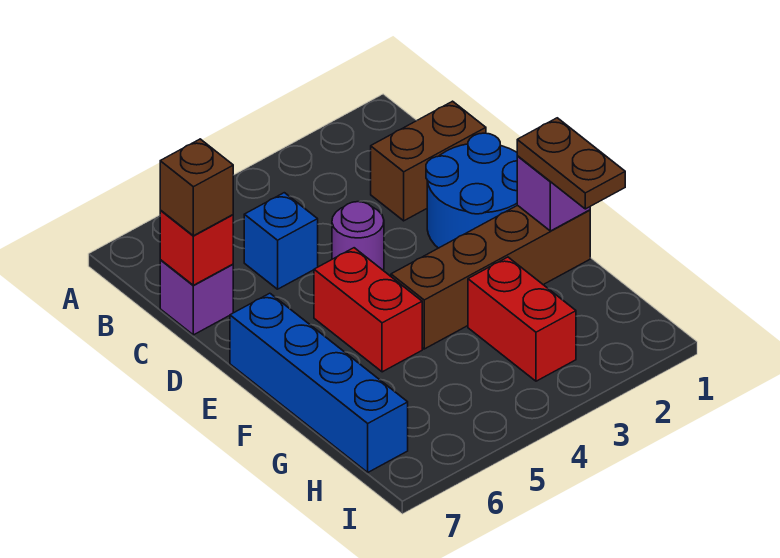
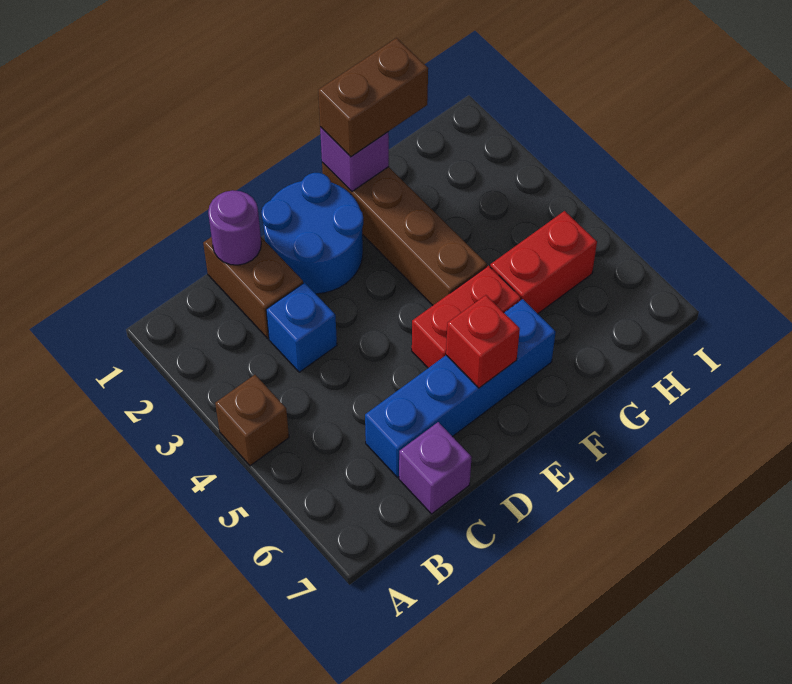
blue 1x1 brick [244,193,318,289] -> blue 1x1 brick moved to [266,283,337,372]
red 1x1 brick [160,210,233,285] -> red 1x1 brick moved to [446,295,520,388]
brown 1x1 brick [160,139,233,236] -> brown 1x1 brick moved to [215,375,289,466]
purple 1x1 round brick [332,202,384,271] -> purple 1x1 round brick moved to [208,190,261,265]
blue 1x4 brick [230,293,408,472] -> blue 1x4 brick moved to [365,299,556,478]
brown 1x2 plate [517,118,625,209] -> brown 1x2 brick [318,38,428,157]
red 1x2 brick [468,257,576,381] -> red 1x2 brick moved to [490,211,597,314]

